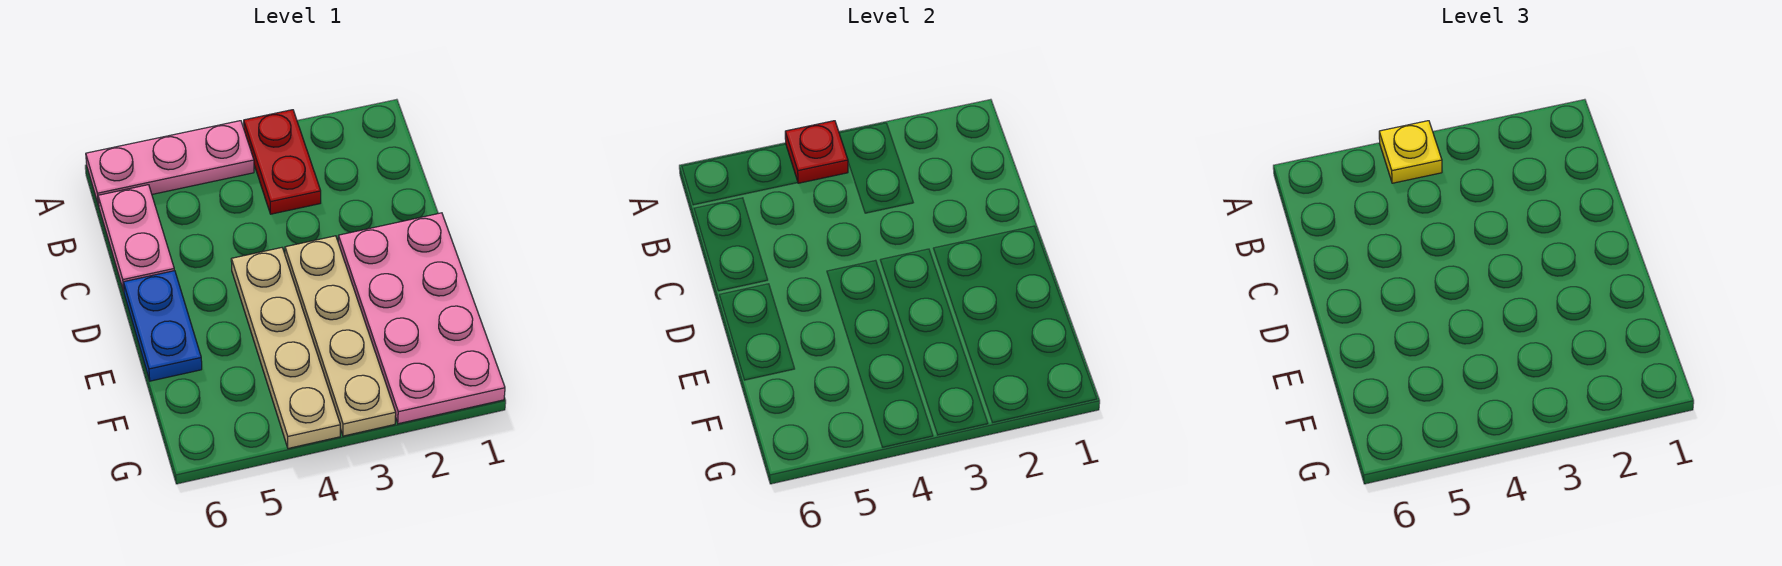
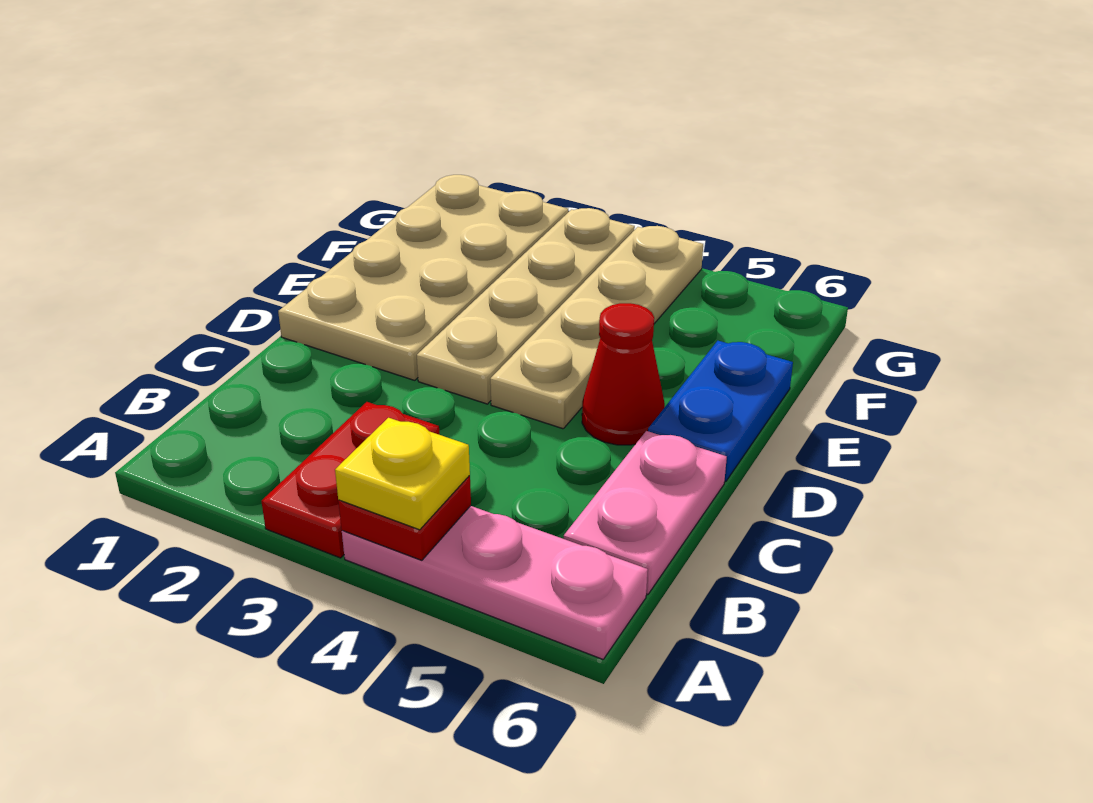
pink 2x4 plate [338,213,505,424] -> tan 2x4 plate [278,175,568,380]
none -> red 1x1 cone [582,303,665,445]

